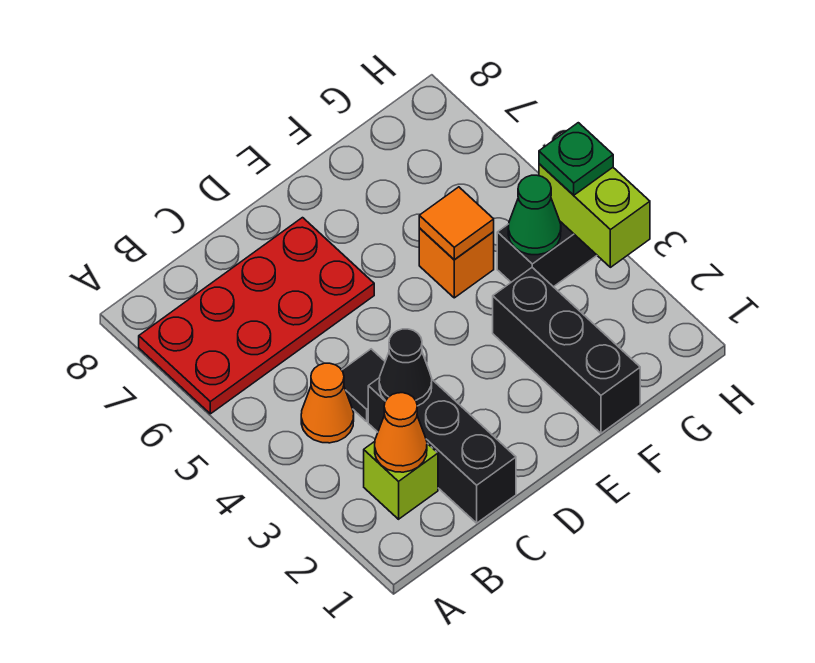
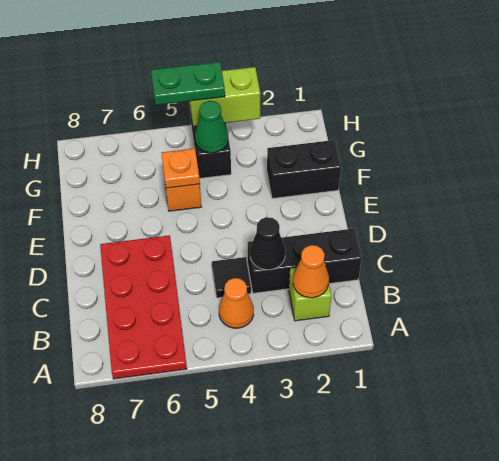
black 1x3 brick [493,268,640,433] -> black 1x2 brick [267,140,341,199]
orange 1x1 tile [419,187,494,259] -> orange 1x1 plate [162,148,200,188]
green 1x1 plate [539,123,613,195] -> green 1x2 plate [151,62,225,105]

